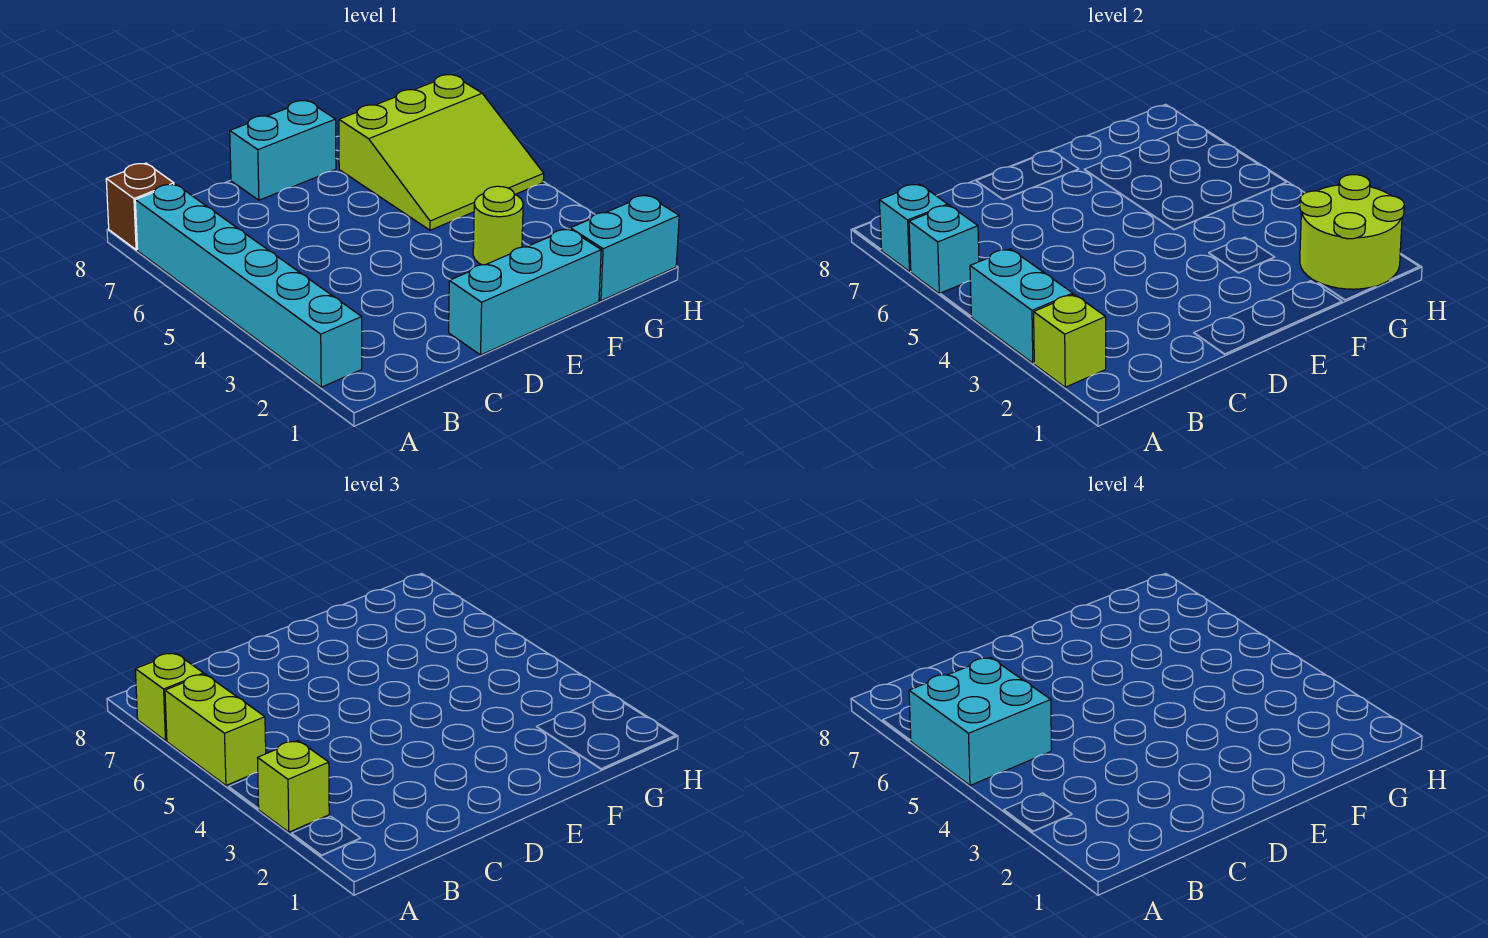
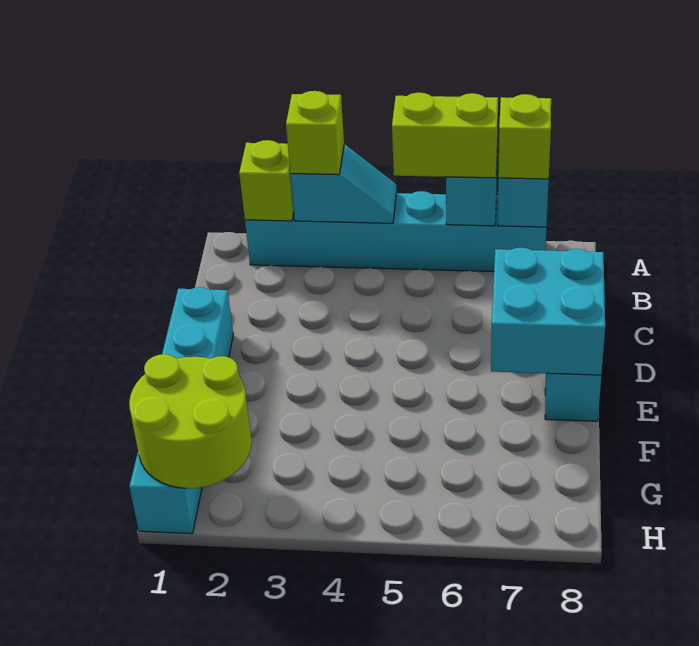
cyan 1x2 brick [970,249,1073,363] -> cyan 1x2 slope [290,145,397,223]
cyan 2x2 brick [909,658,1051,785] -> cyan 2x2 brick moved to [491,248,605,375]
brown 1x1 brick [106,163,174,250] -> none
lime 1x1 round brick [473,186,523,265] -> none
lime 3x3 slope [339,75,544,230] -> none

